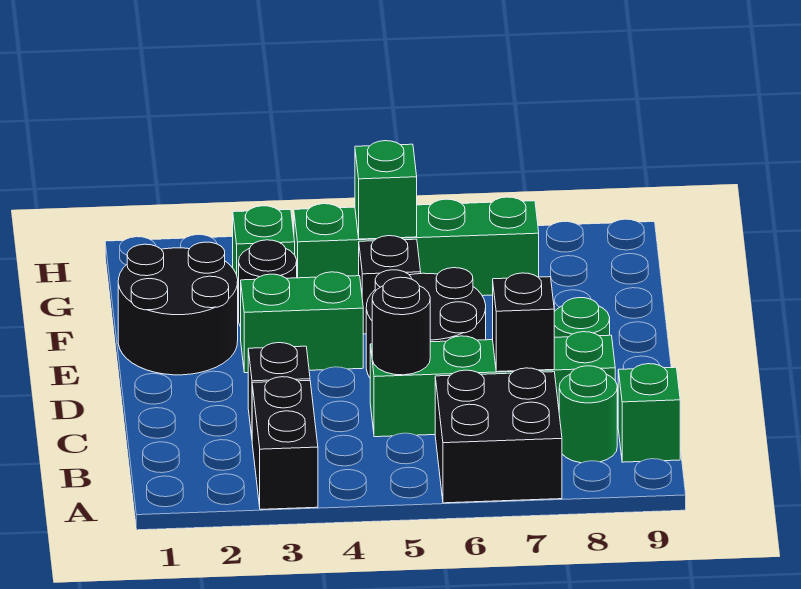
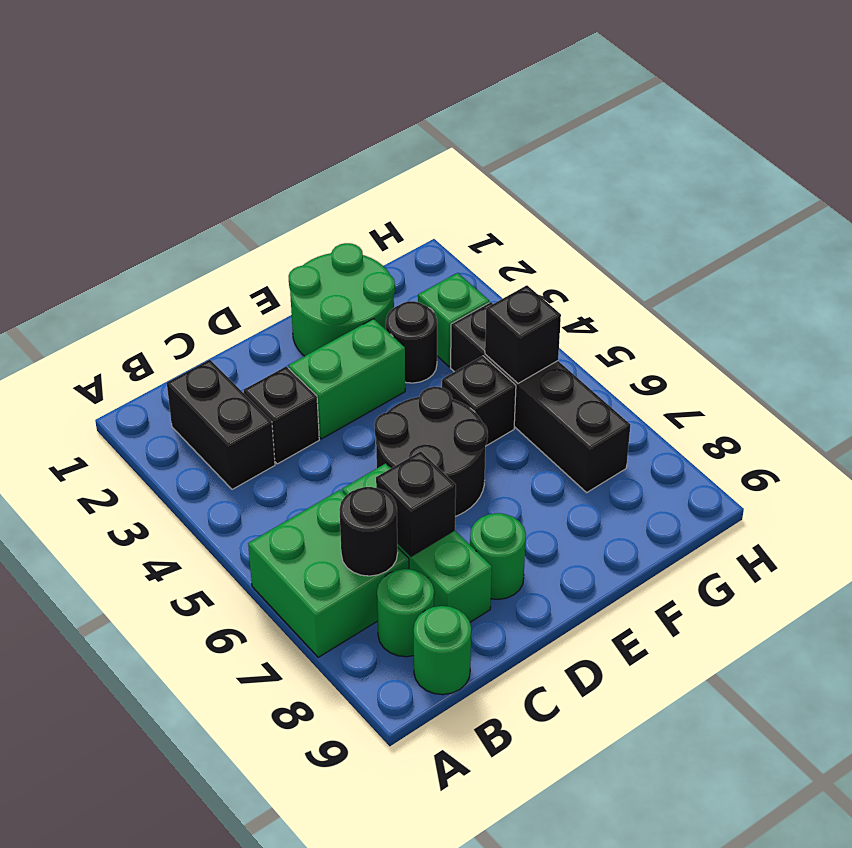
black 1x2 brick [252,377,318,509] -> black 1x2 brick turned to [167,360,275,489]
black 2x2 brick [435,368,562,503] -> green 2x2 brick [248,490,409,657]
green 1x1 brick [618,364,680,462] -> green 1x1 round brick [414,606,471,695]
green 1x4 brick [370,332,615,437] -> green 1x3 brick [342,463,492,622]
black 1x1 round brick [372,277,430,375] -> black 1x1 round brick moved to [339,487,398,576]
black 2x2 round brick [118,242,238,375] -> green 2x2 round brick [288,243,395,356]
green 1x2 brick [241,272,363,373] -> green 1x2 brick turned to [288,319,405,439]
green 1x4 brick [294,197,539,296] -> black 1x4 brick [451,302,630,492]
green 1x1 brick [355,141,417,239] -> black 1x1 brick [485,285,561,383]

